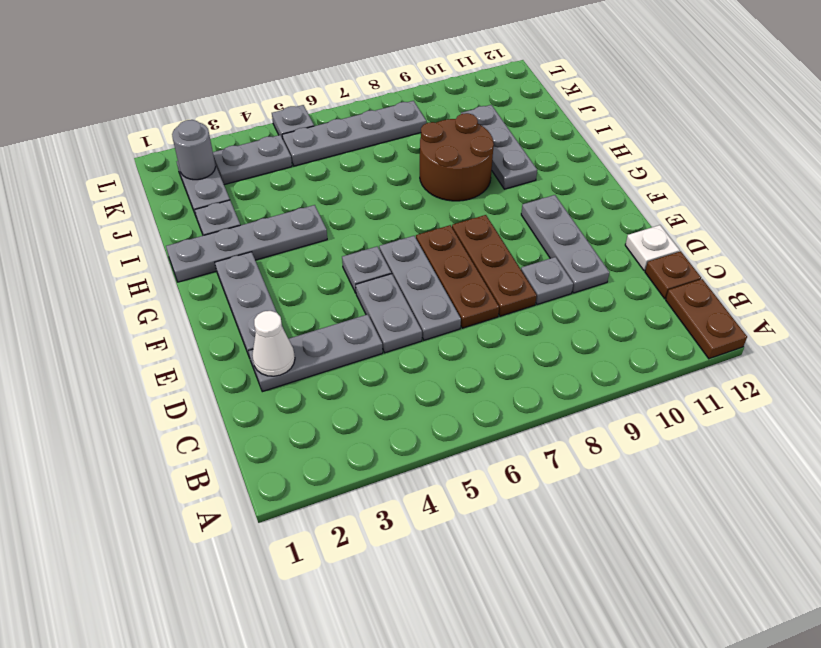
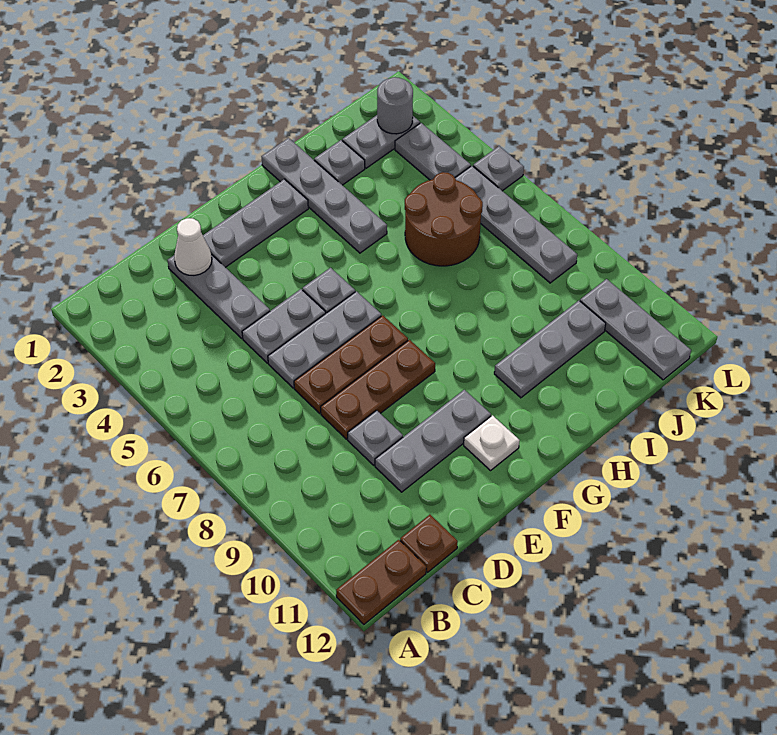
white 1x1 plate [625,225,680,271] -> white 1x1 plate moved to [464,415,520,471]
brown 2x2 round brick [420,113,494,201] -> brown 2x2 round brick moved to [405,172,483,266]
none -> grey 1x3 plate [580,279,691,380]

